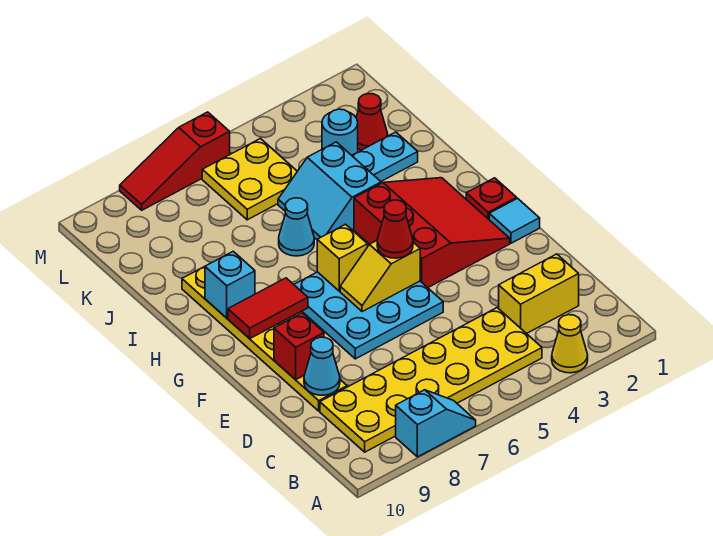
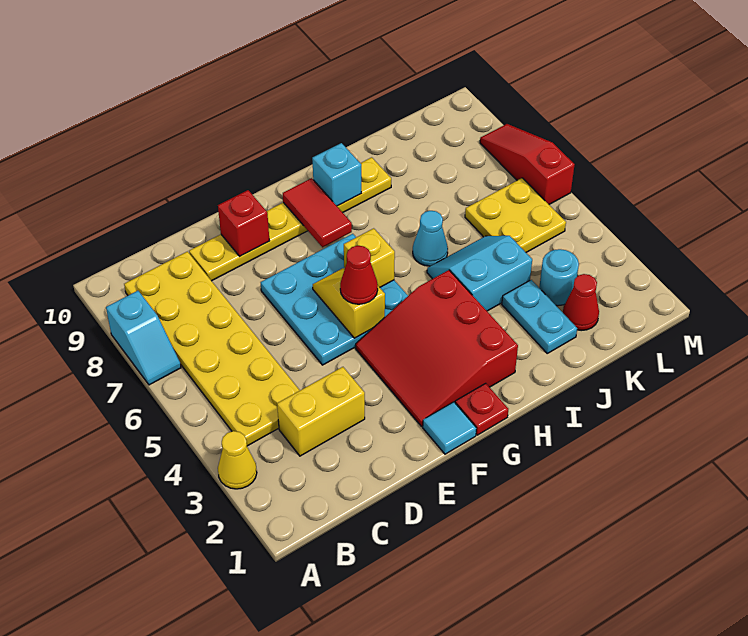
yellow 1x2 brick [499,254,579,334] -> yellow 1x2 brick turned to [277,367,365,456]
cyan 1x1 cone [304,337,340,395] -> none
red 3x3 slope [354,178,510,288] -> red 3x3 slope turned to [356,270,518,426]

